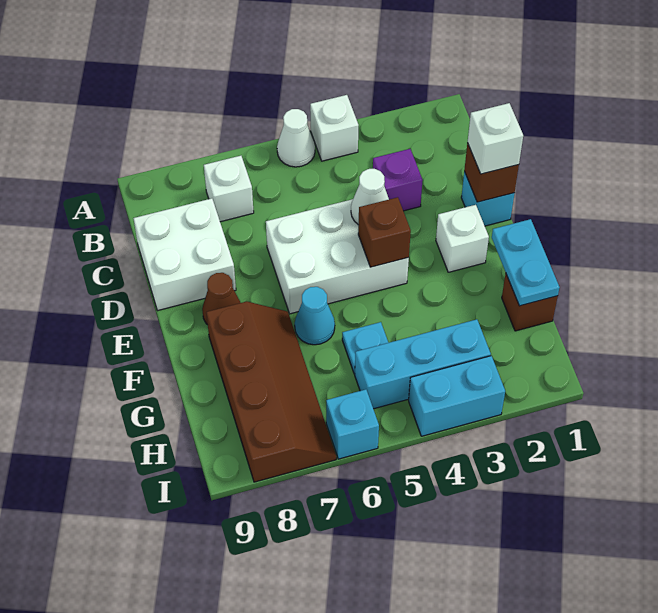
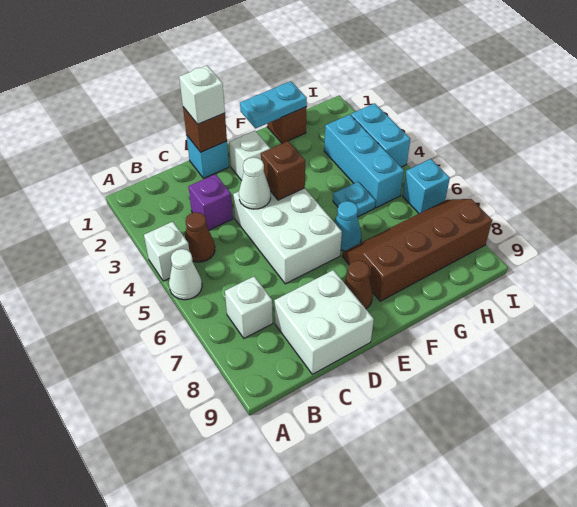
none -> brown 1x1 cone [185,212,215,262]

